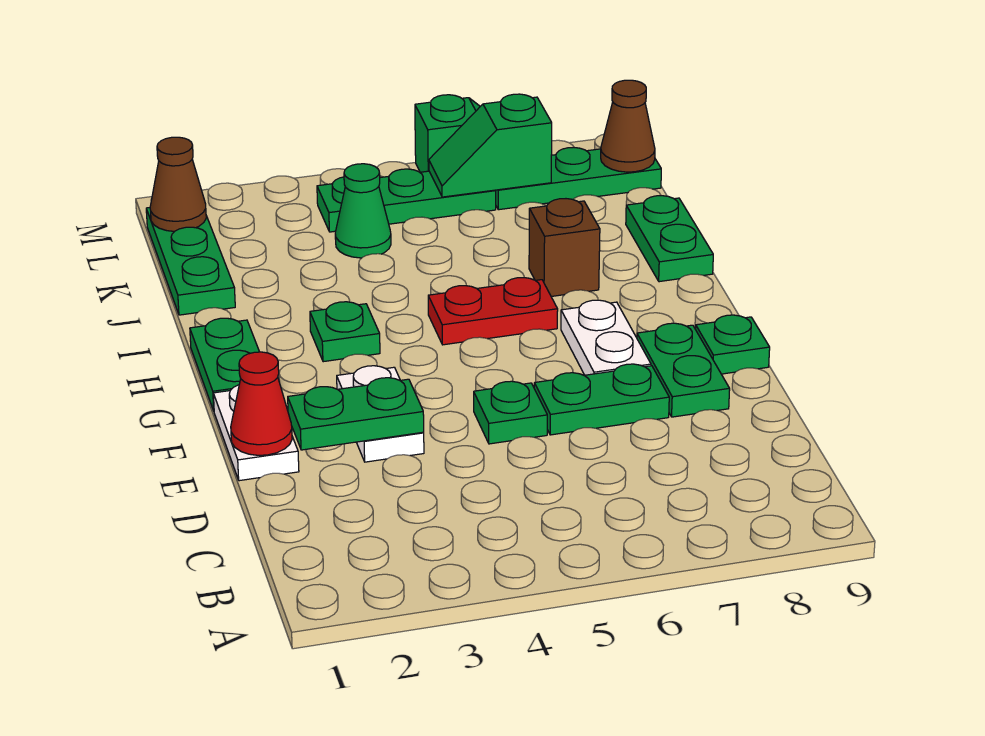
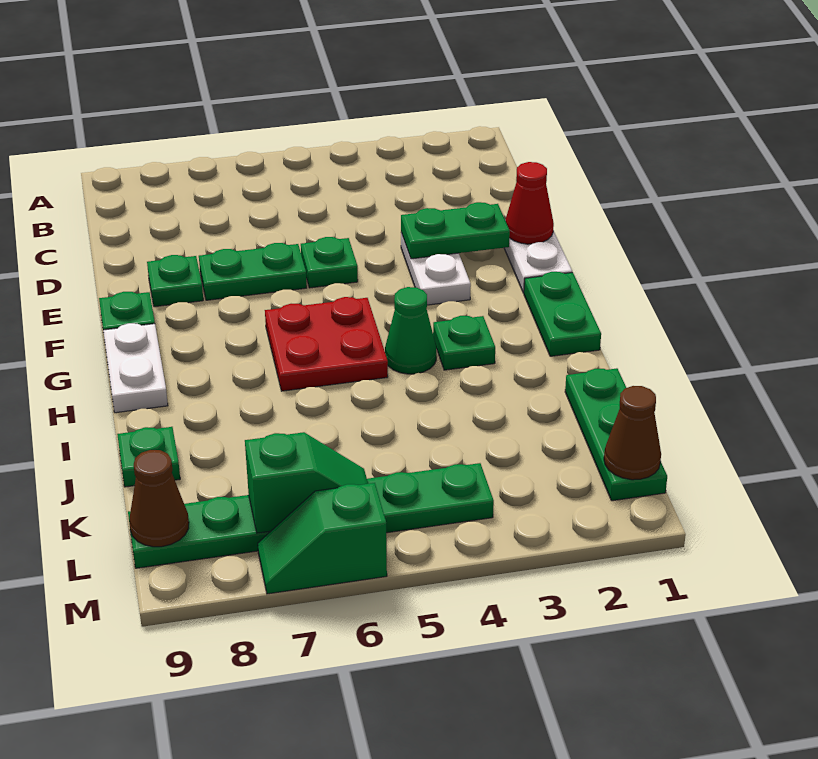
green 1x2 plate [637,323,730,417] -> green 1x1 plate [147,255,203,307]
white 1x2 plate [561,300,651,375] -> white 1x2 plate moved to [103,323,168,413]
red 1x2 plate [428,278,558,345] -> red 2x2 plate [265,297,388,391]
brown 1x1 brick [529,199,600,296] -> none
green 1x2 plate [626,196,713,282] -> green 1x1 plate [117,427,180,487]
green 1x1 cone [335,164,391,258] -> green 1x1 cone moved to [385,287,437,374]

